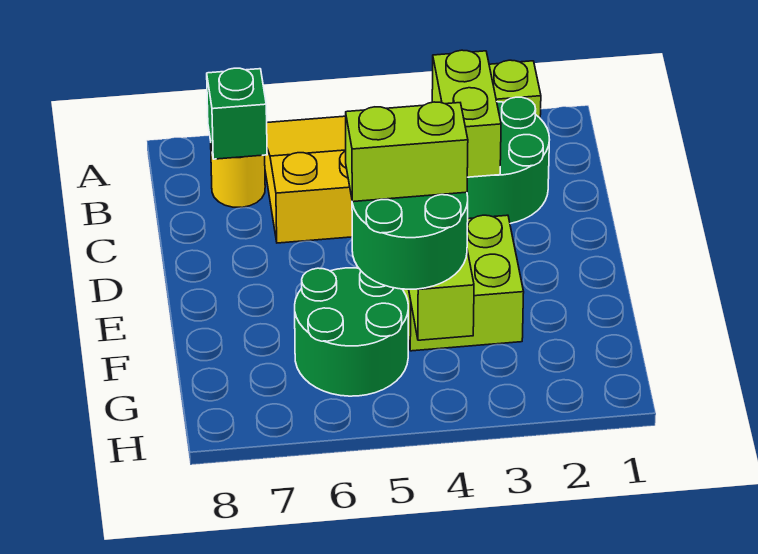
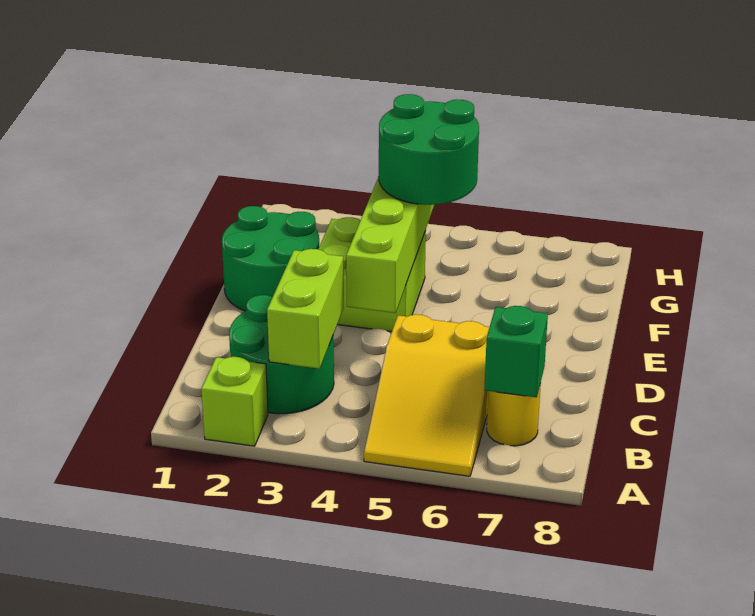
lime 1x2 brick [346,102,468,202] -> none
green 2x2 round brick [295,268,408,396] -> green 2x2 round brick moved to [222,206,319,311]

